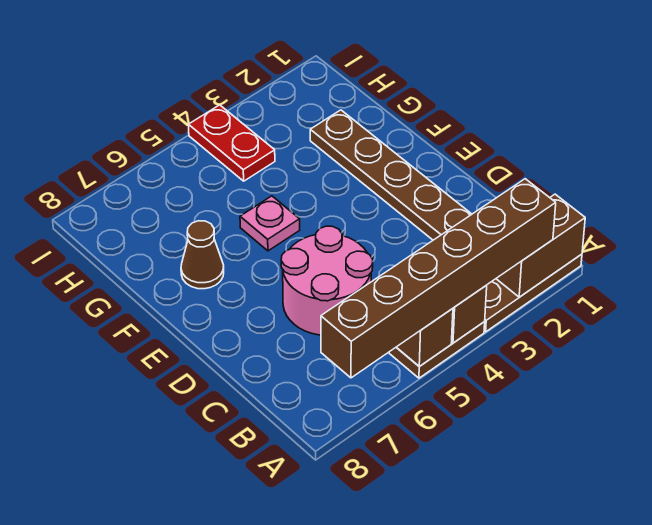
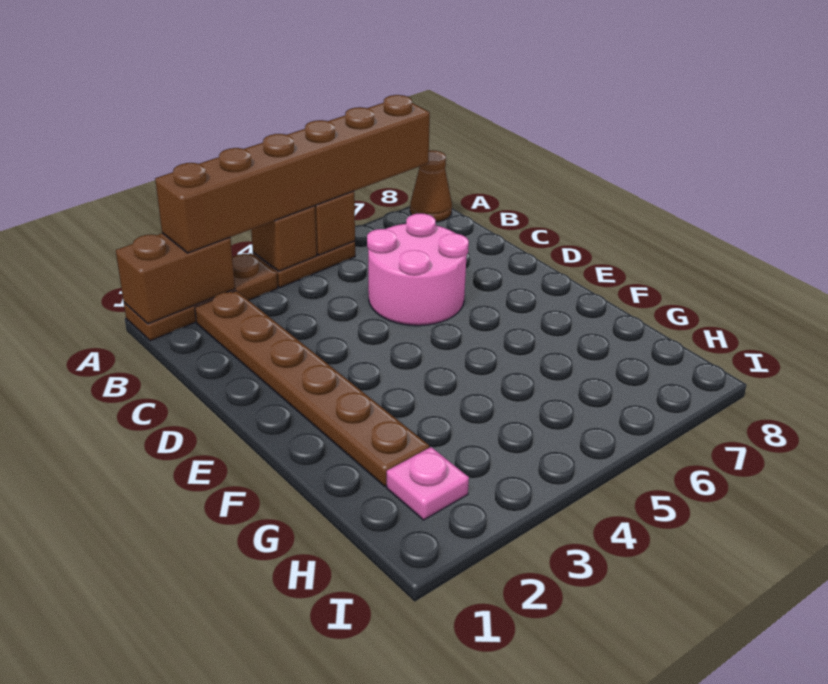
pink 1x1 plate [240,196,300,251] -> pink 1x1 plate moved to [387,447,469,520]
brown 1x1 cone [181,221,224,289] -> brown 1x1 cone moved to [410,150,452,222]
red 1x2 plate [188,105,275,181] -> none

